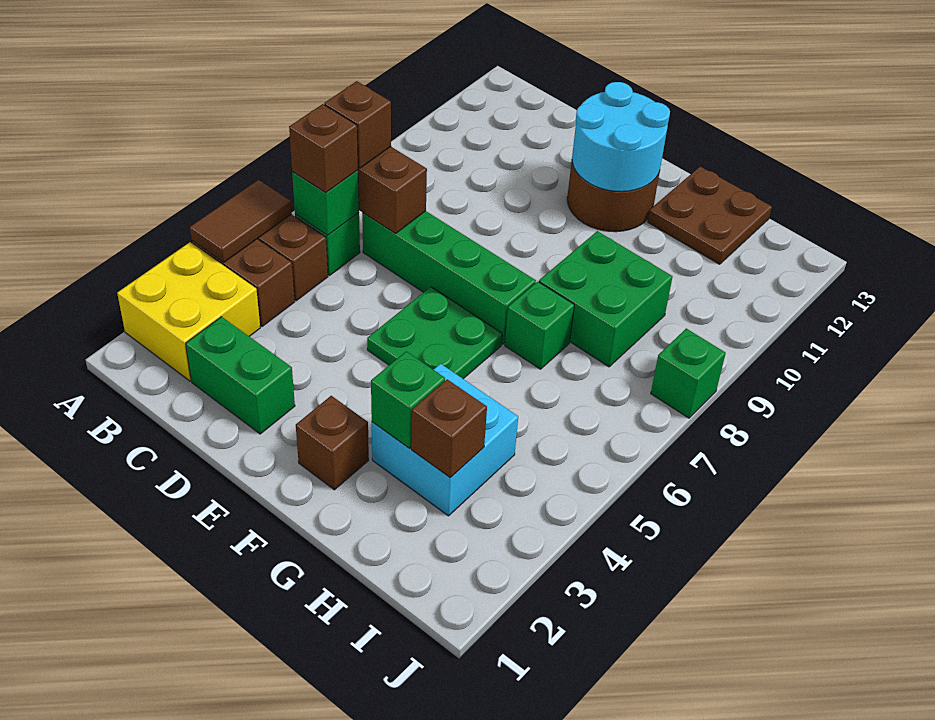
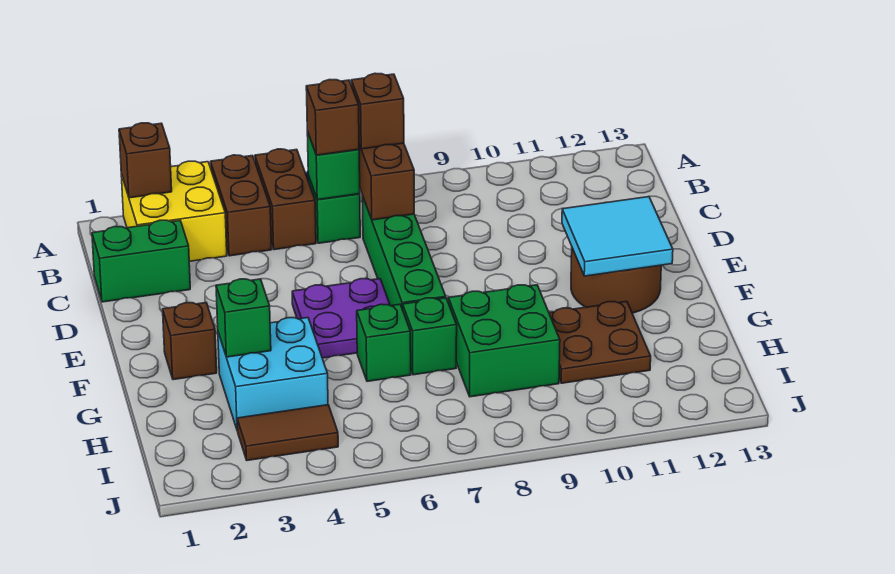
brown 1x2 tile [190,180,292,263] -> brown 1x2 tile moved to [237,405,338,460]
green 1x2 brick [186,317,295,434] -> green 1x2 brick turned to [92,220,190,302]
green 2x2 plate [367,287,502,379] -> purple 2x2 plate [292,279,390,358]
cyan 2x2 round brick [572,82,670,192] -> cyan 2x2 tile [562,197,673,276]
brown 2x2 plate [648,166,772,264] -> brown 2x2 plate moved to [549,301,651,383]
brown 1x1 brick [411,379,487,477] -> brown 1x1 brick moved to [119,123,172,198]
green 1x1 brick [651,328,726,418] -> green 1x1 brick moved to [357,304,411,381]

